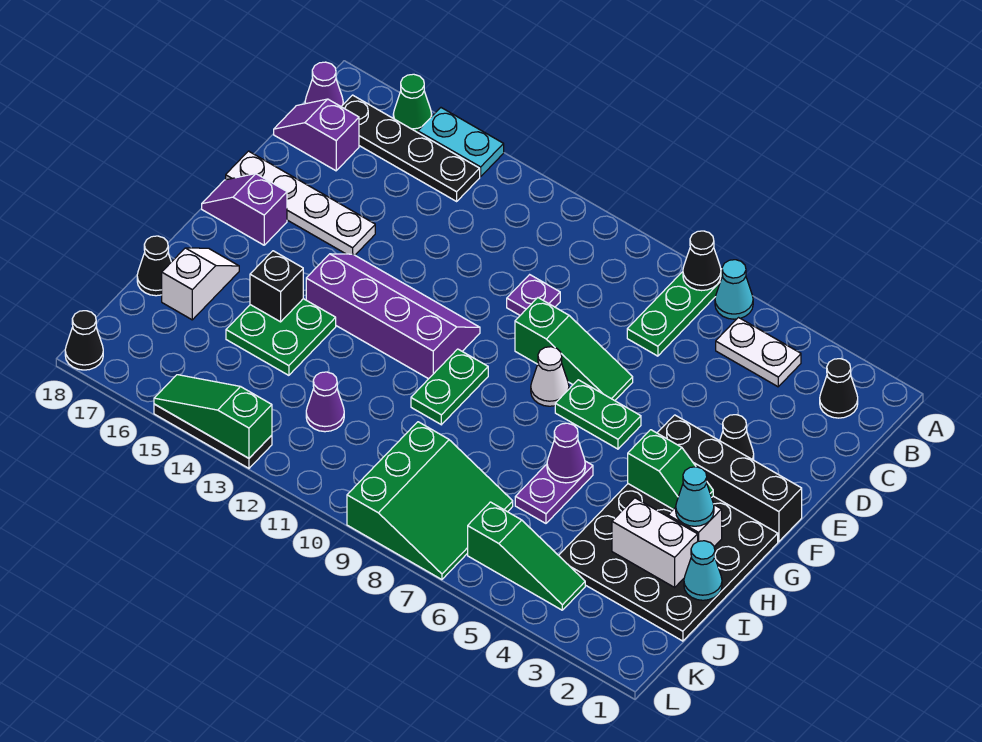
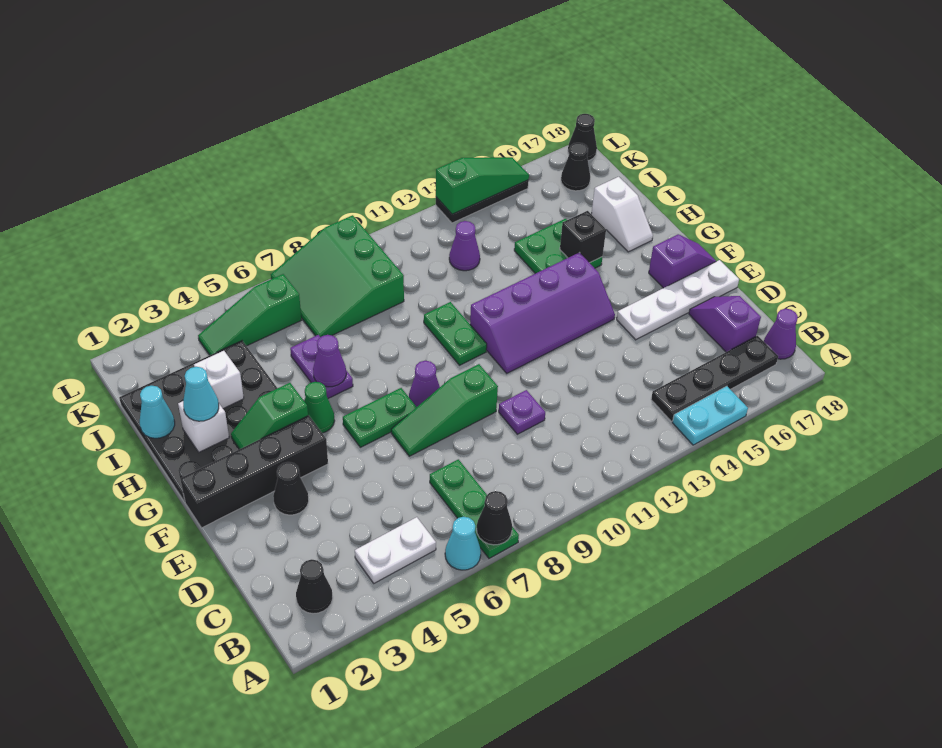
green 1x1 cone [393,74,432,132] -> green 1x1 cone moved to [304,382,335,433]
purple 1x2 slope [274,99,359,171] -> purple 1x2 slope turned to [689,296,761,352]
white 1x1 cone [531,347,569,406] -> purple 1x1 cone [409,361,440,407]
white 1x2 brick [612,498,698,587] -> white 1x1 brick [194,351,244,409]
black 1x1 cone [137,236,171,296] -> black 1x1 cone moved to [561,143,590,191]

